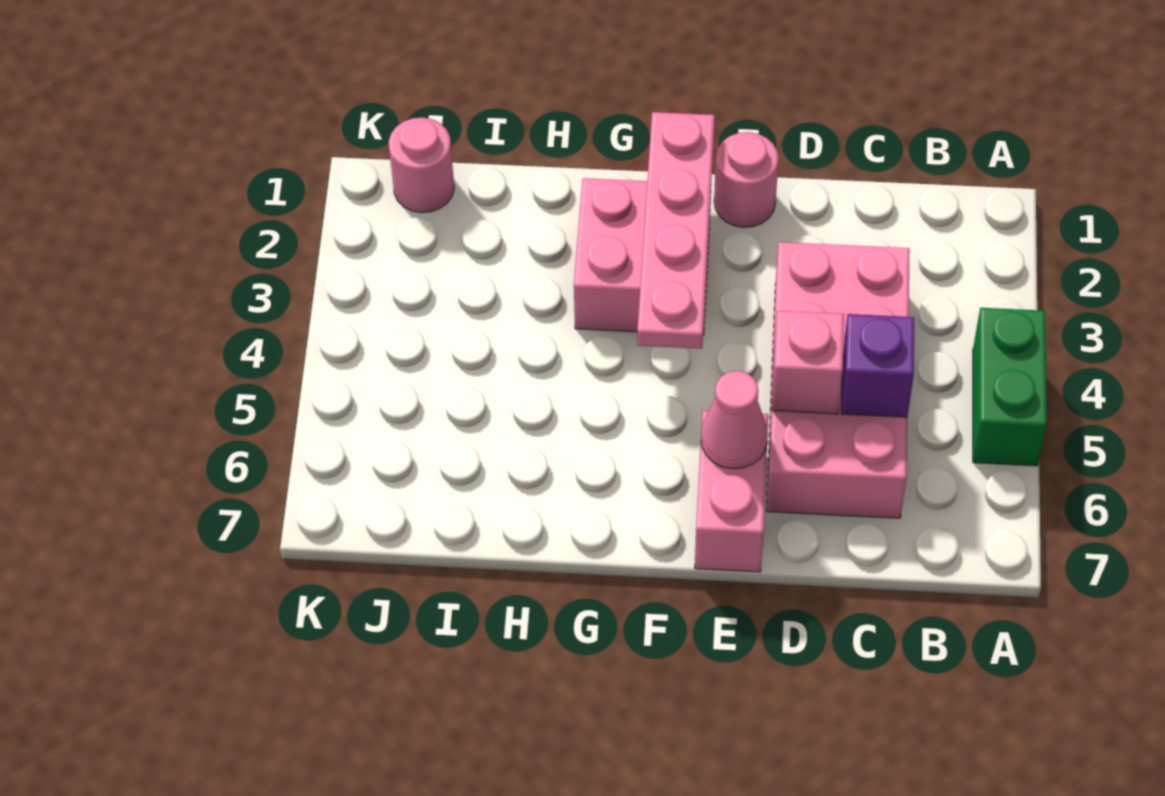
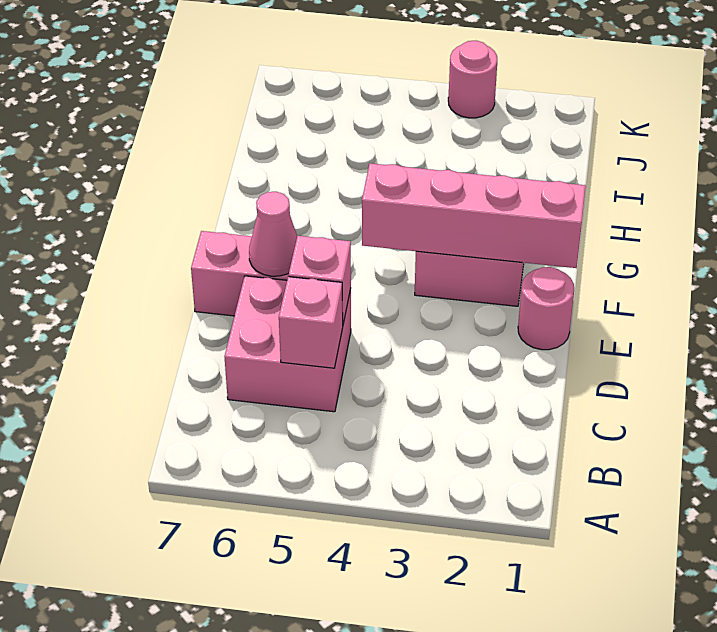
green 1x2 brick [973,308,1047,466] -> none
pink 2x4 brick [766,242,910,518] -> pink 2x2 brick [225,276,351,412]
purple 1x1 brick [841,314,914,417] -> pink 1x1 brick [279,277,343,368]
pink 1x4 plate [637,112,715,349] -> pink 1x4 brick [362,163,586,268]
pink 1x1 round brick [389,118,454,213] -> pink 1x1 round brick moved to [448,41,497,118]

